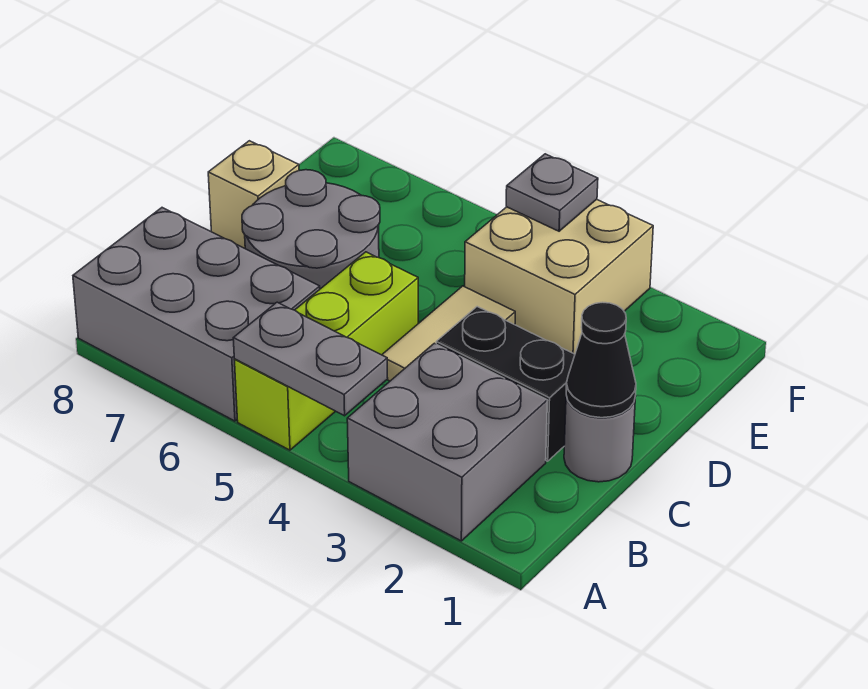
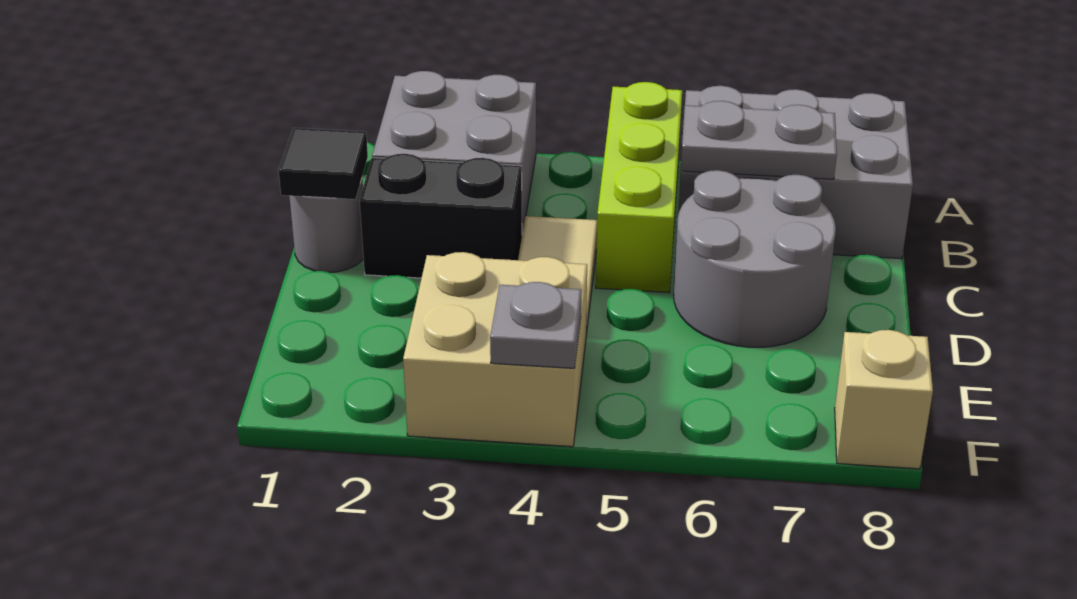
grey 1x2 plate [233,302,388,416] -> grey 1x2 plate moved to [681,101,837,179]
black 1x1 cone [566,302,636,418] -> black 1x1 tile [279,128,368,199]
tan 1x1 brick [208,141,299,248] -> tan 1x1 brick moved to [835,330,933,469]

